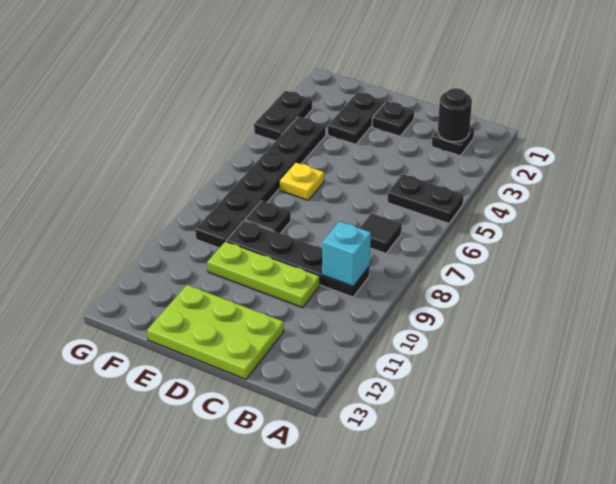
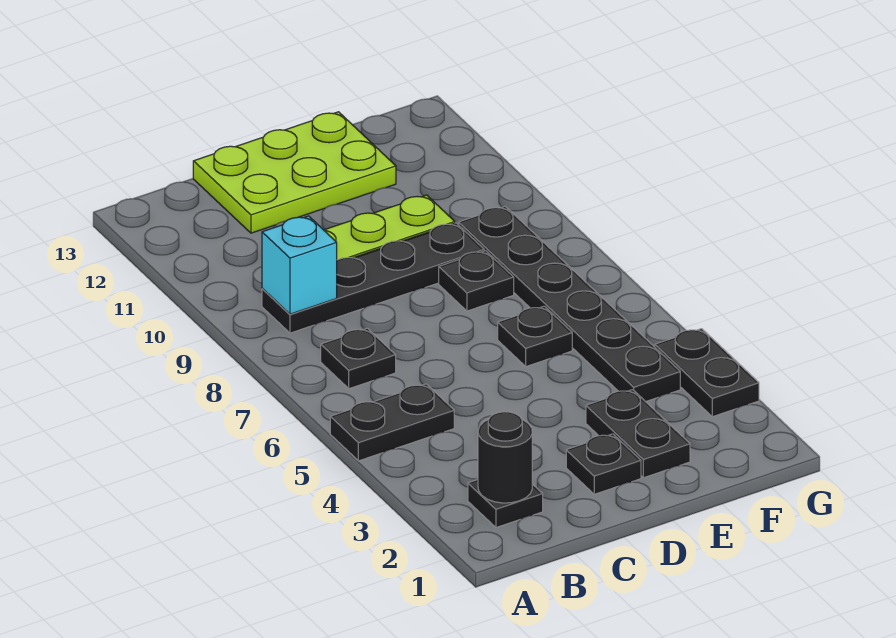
black 1x1 tile [360,213,402,254] -> black 1x1 plate [321,328,396,389]
yellow 1x1 plate [279,162,324,200] -> black 1x1 plate [498,306,572,366]

